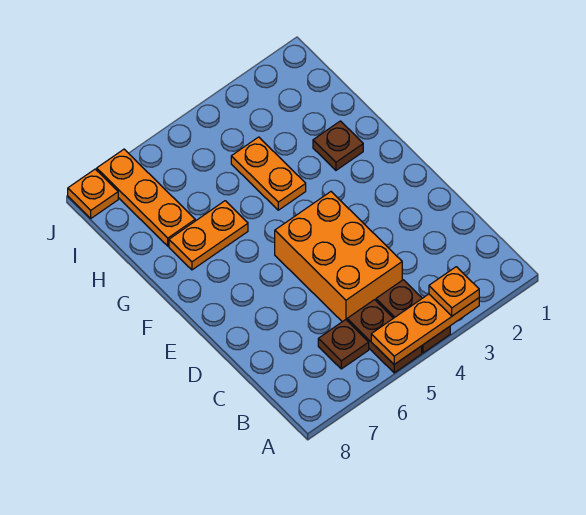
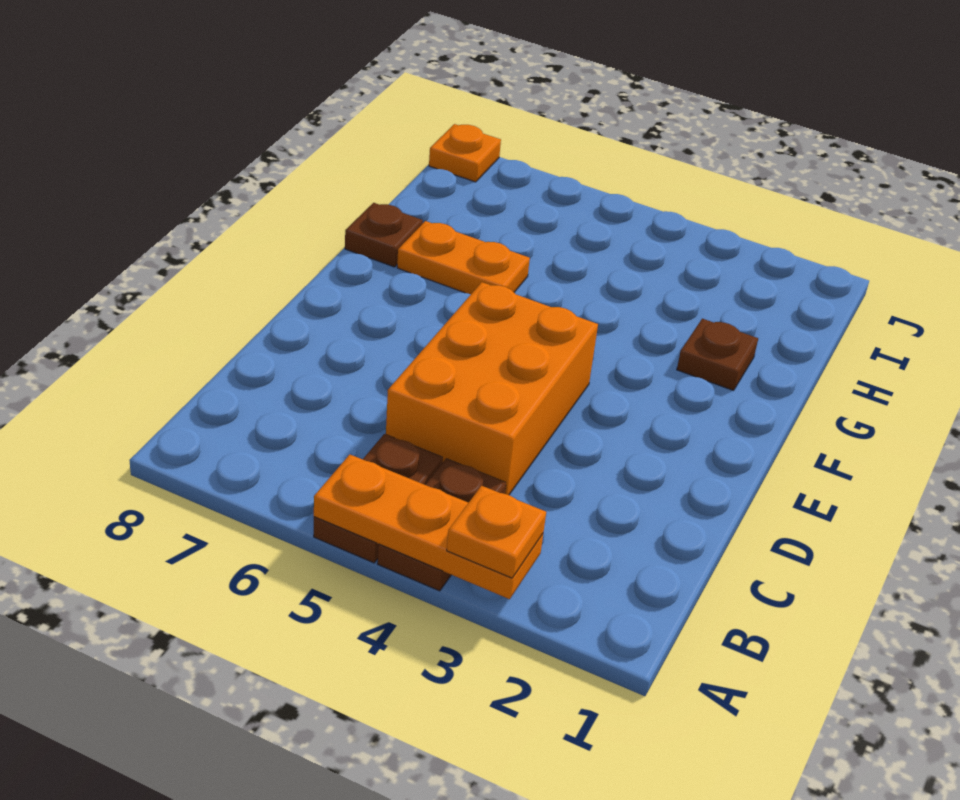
brown 1x1 plate [318,320,369,369] -> brown 1x1 plate moved to [345,203,423,267]
orange 1x2 plate [231,137,306,210] -> none
orange 1x3 plate [97,149,195,246] -> none

